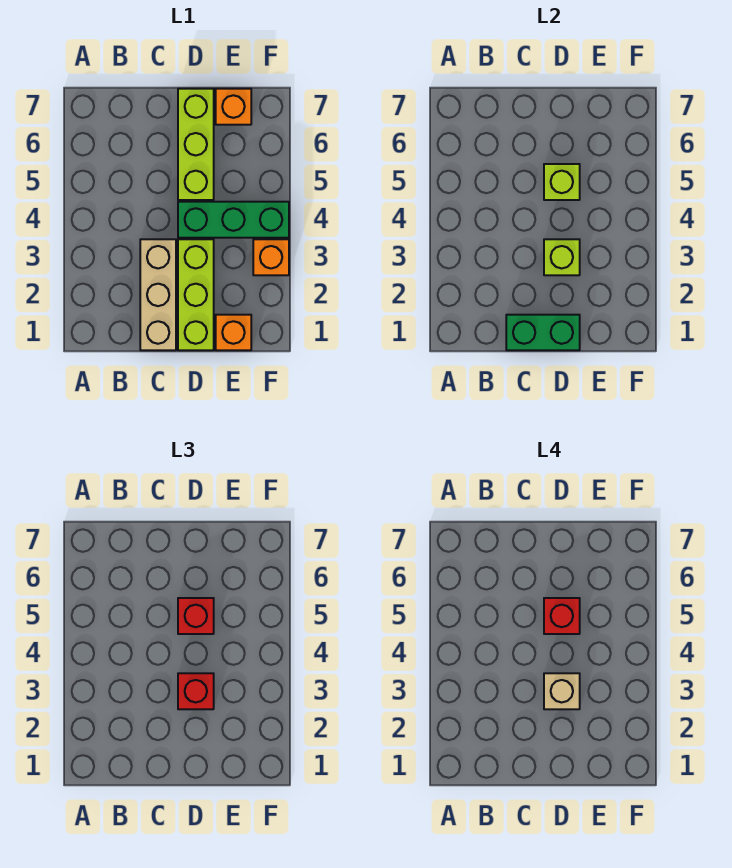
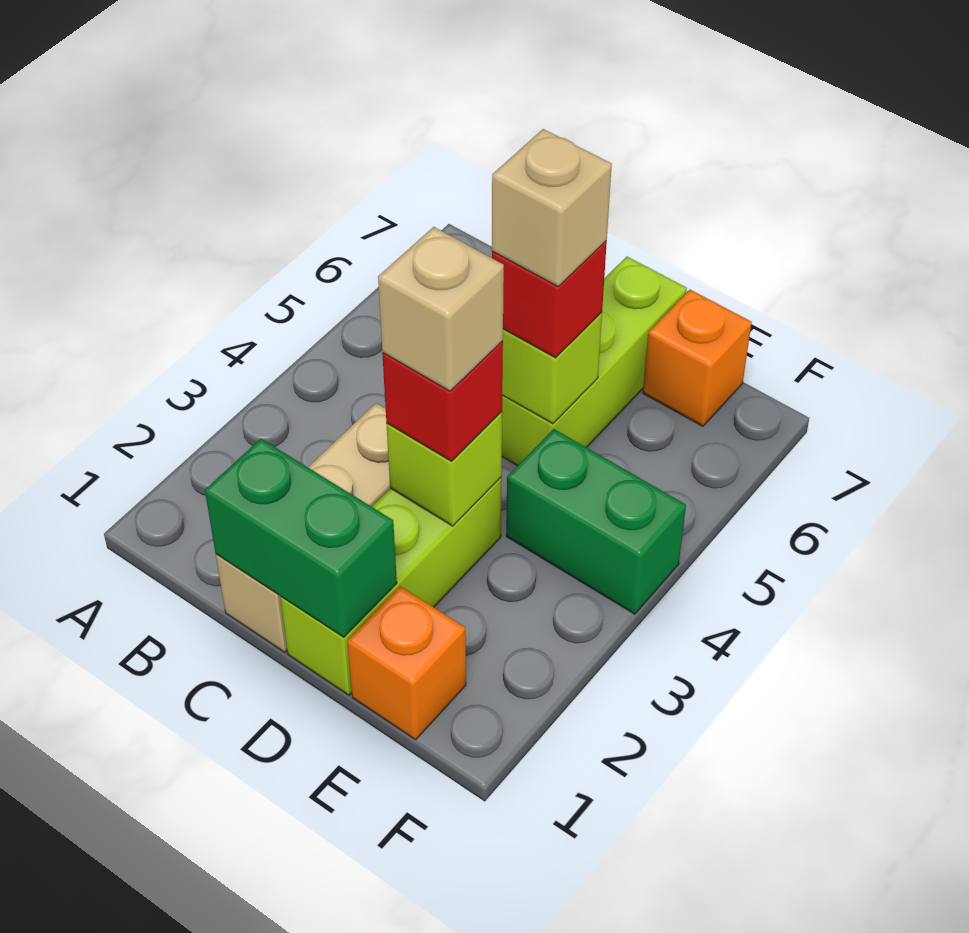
green 1x3 brick [178,202,289,238] -> green 1x2 brick [506,429,686,614]
red 1x1 brick [544,598,580,634] -> tan 1x1 brick [492,129,612,286]
orange 1x1 brick [253,239,289,275] -> none

